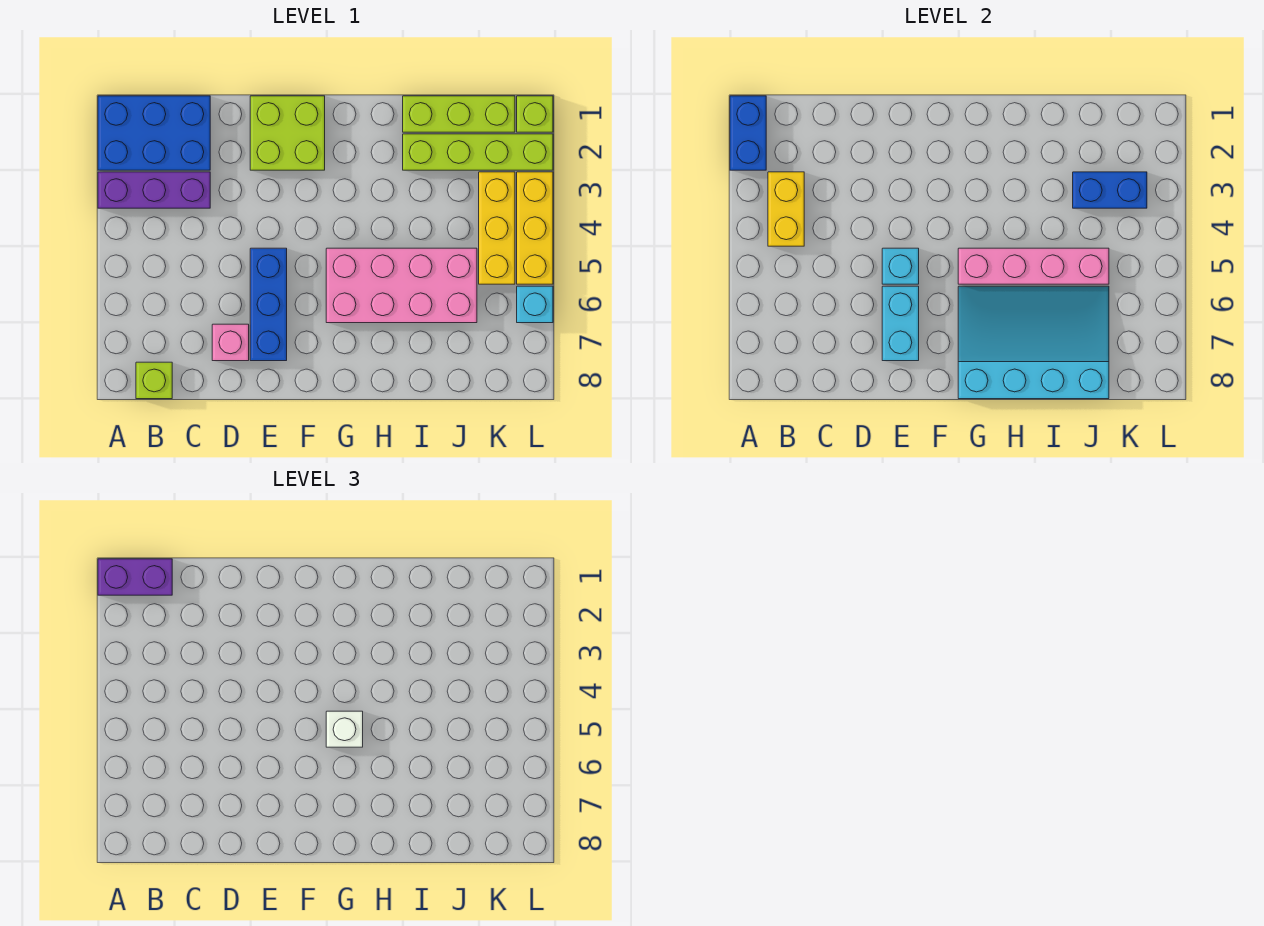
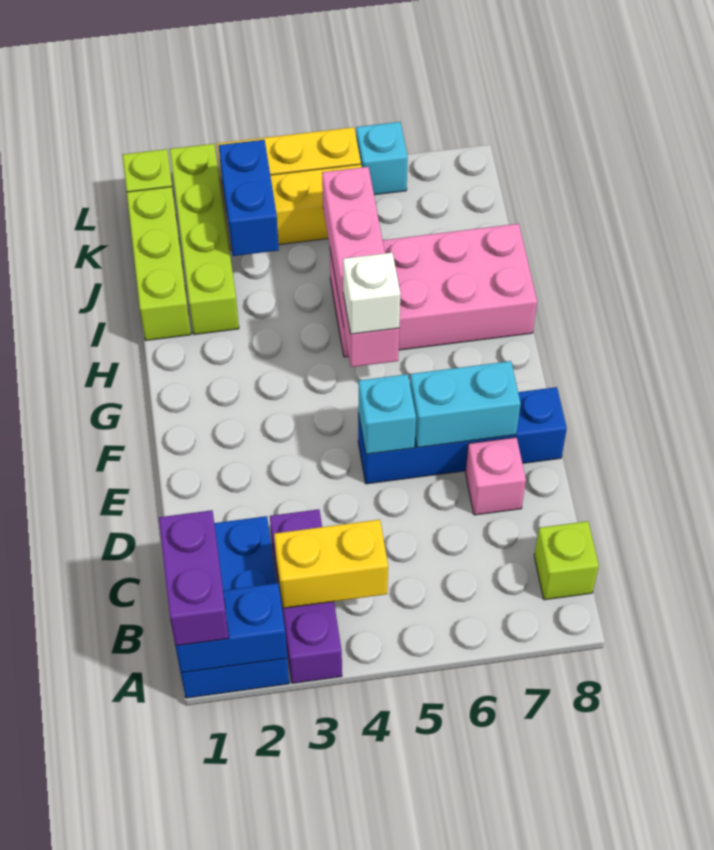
lime 2x2 brick [250,96,325,170] -> none
blue 1x3 brick [250,248,287,361] -> blue 1x4 brick [358,387,567,484]
pink 2x4 brick [326,248,477,323] -> pink 2x4 brick turned to [330,224,537,357]
cyan 3x4 slope [958,286,1109,399] -> none

